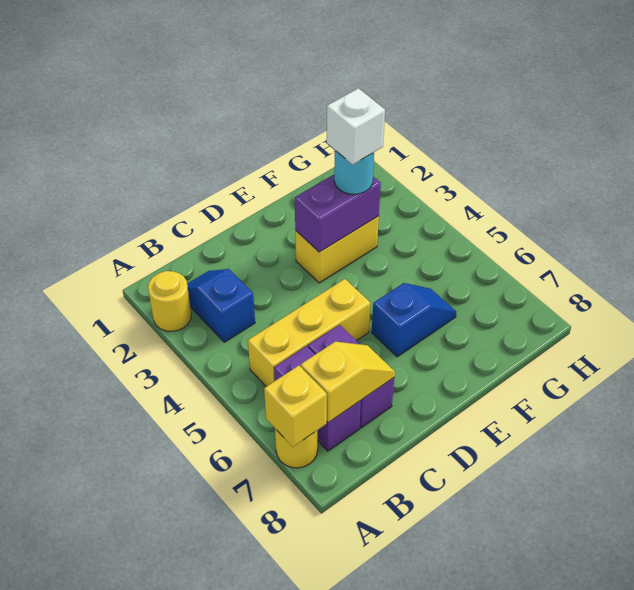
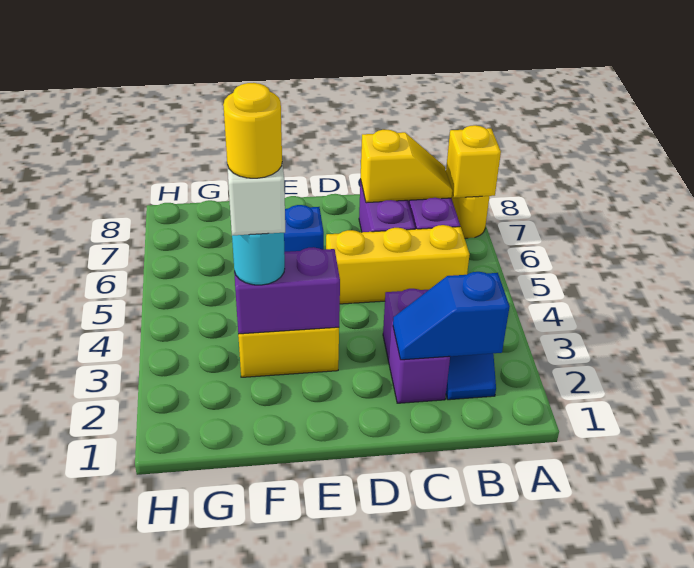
yellow 1x1 round brick [148,271,191,331] -> yellow 1x1 round brick moved to [223,83,282,178]
none -> blue 1x2 slope [393,272,510,360]
yellow 1x2 slope [301,342,395,423] -> yellow 1x2 slope turned to [361,130,452,203]
none -> purple 1x2 brick [383,289,450,403]

